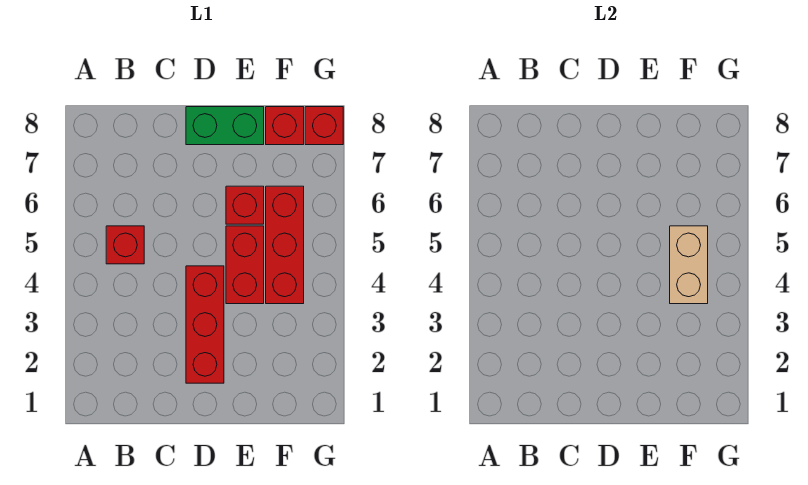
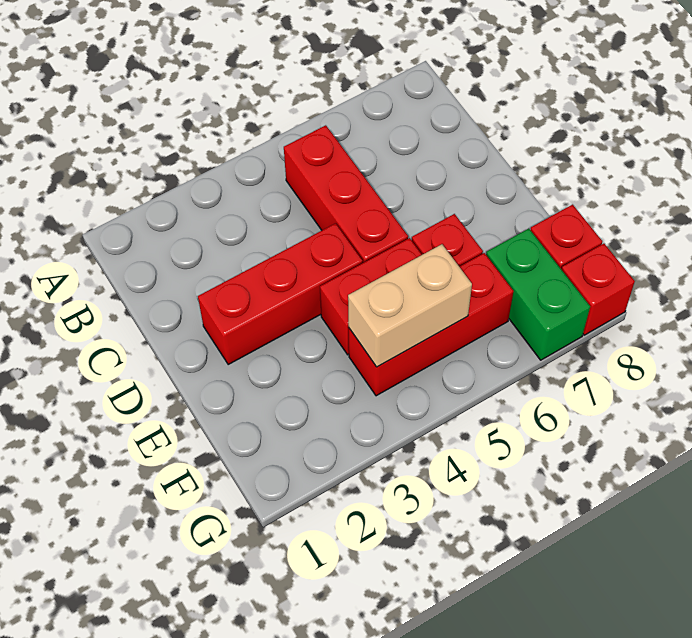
red 1x1 brick [106,226,144,264] -> red 1x3 brick [284,125,408,263]
green 1x2 brick [186,107,264,145] -> green 1x2 brick moved to [486,229,590,360]

